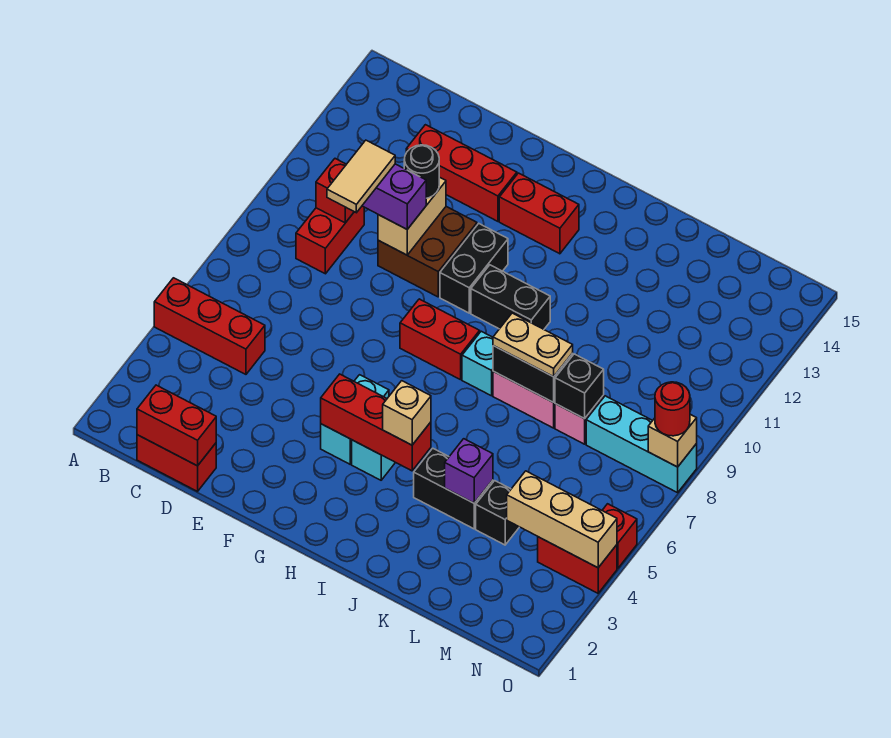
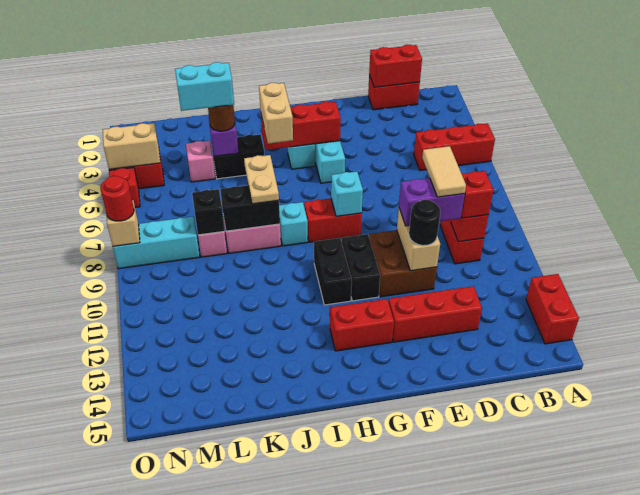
none -> red 1x2 brick [526,274,579,344]
none -> red 1x1 brick [461,171,494,218]
none -> cyan 1x1 brick [331,171,363,216]
black 1x2 brick [471,265,550,329] -> black 1x2 brick turned to [314,238,352,305]
tan 1x1 brick [383,381,431,445] -> tan 1x2 brick [259,83,293,144]
tan 1x2 plate [493,313,573,377] -> tan 1x2 plate turned to [244,155,279,204]
none -> brown 1x1 round brick [208,105,235,131]
none -> cyan 1x2 brick [175,62,234,111]
black 1x1 brick [476,481,519,545] -> pink 1x1 brick [186,141,215,182]
tan 1x3 brick [507,471,617,568] -> tan 1x2 brick [103,123,160,169]

